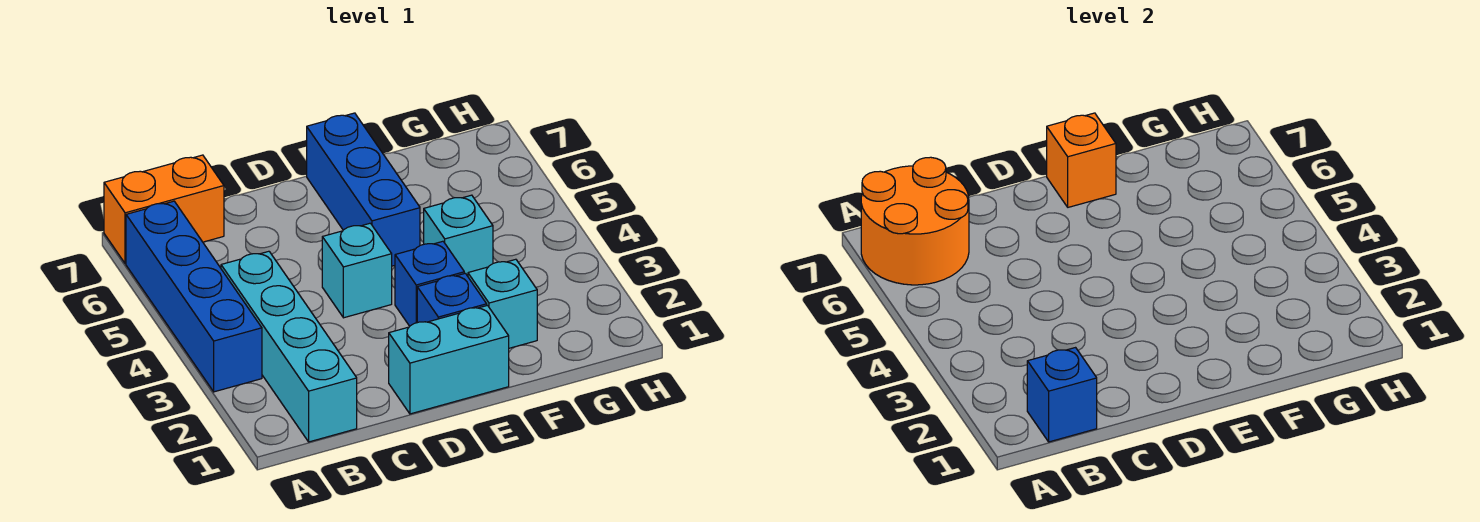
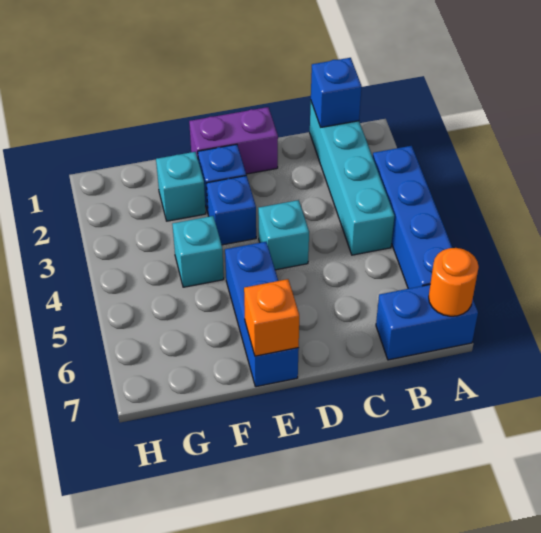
orange 2x2 round brick [861,157,969,285] -> orange 1x1 round brick [429,248,479,316]
orange 1x2 brick [104,155,224,264] -> blue 1x2 brick [376,285,478,360]
cyan 1x2 brick [389,305,509,414] -> purple 1x2 brick [189,107,278,174]

